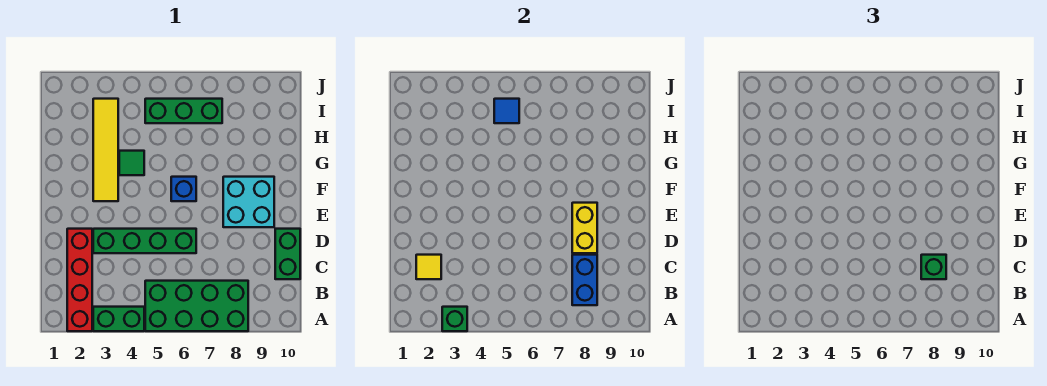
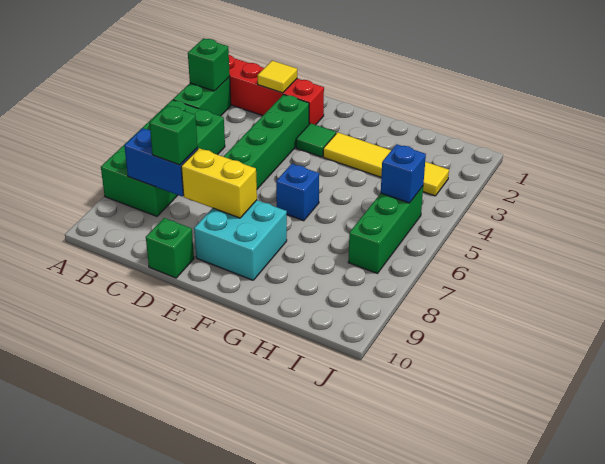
green 1x2 brick [275,229,300,279] -> green 1x1 brick [146,218,194,278]
green 1x1 tile [119,151,144,175] -> green 1x1 tile moved to [296,123,336,157]
blue 1x1 tile [494,99,519,123] -> blue 1x1 brick [381,144,426,203]

